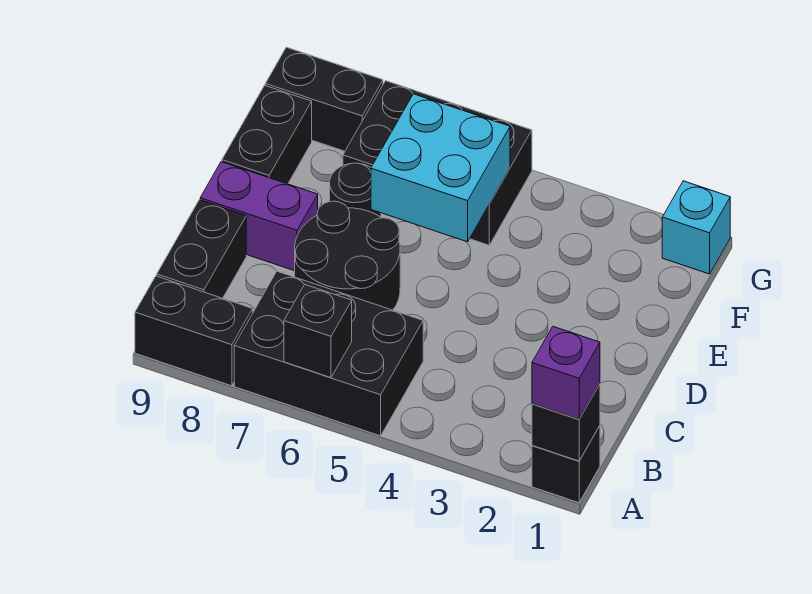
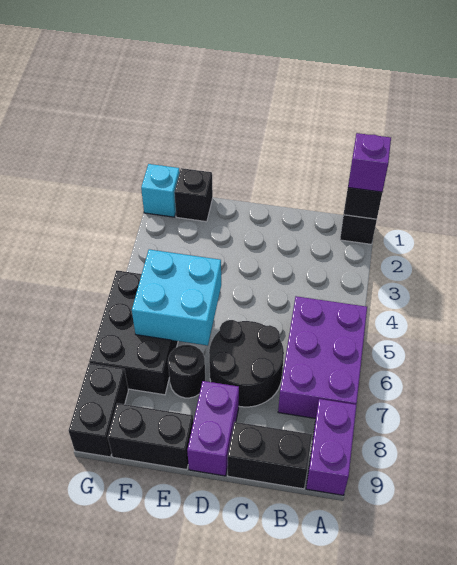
black 2x3 brick [234,271,423,436] -> purple 2x3 brick [278,296,367,418]
black 1x1 brick [284,285,352,378] -> black 1x1 brick moved to [174,168,213,222]
black 1x2 brick [135,276,253,386] -> purple 1x2 brick [306,399,356,495]

